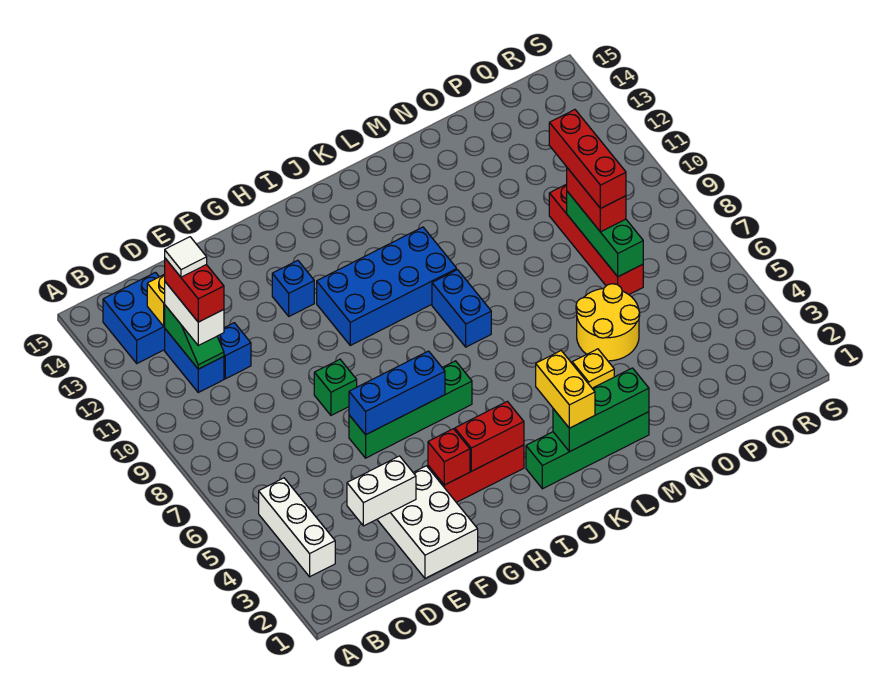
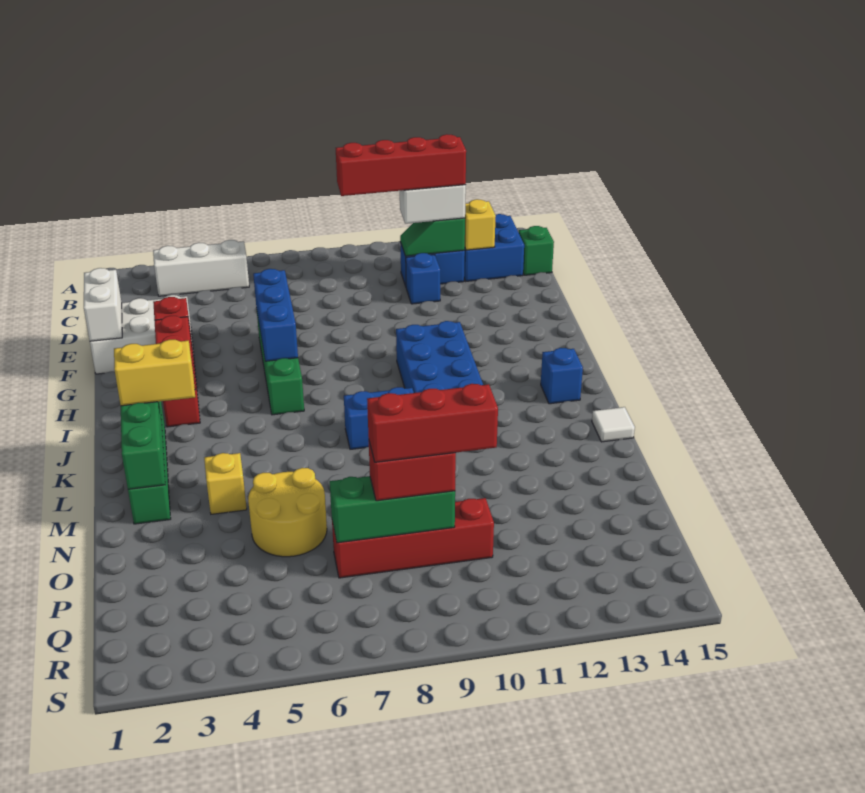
red 1x2 brick [165,258,224,322] -> red 1x4 brick [336,134,466,196]
white 1x1 tile [165,237,207,277] -> white 1x1 tile moved to [592,407,635,442]
white 1x2 brick [347,456,416,526] -> white 1x2 brick moved to [84,268,122,341]
green 1x1 brick [314,359,357,415] -> green 1x1 brick moved to [519,226,554,275]
blue 1x1 brick [272,260,314,316] -> blue 1x1 brick moved to [541,348,583,404]

